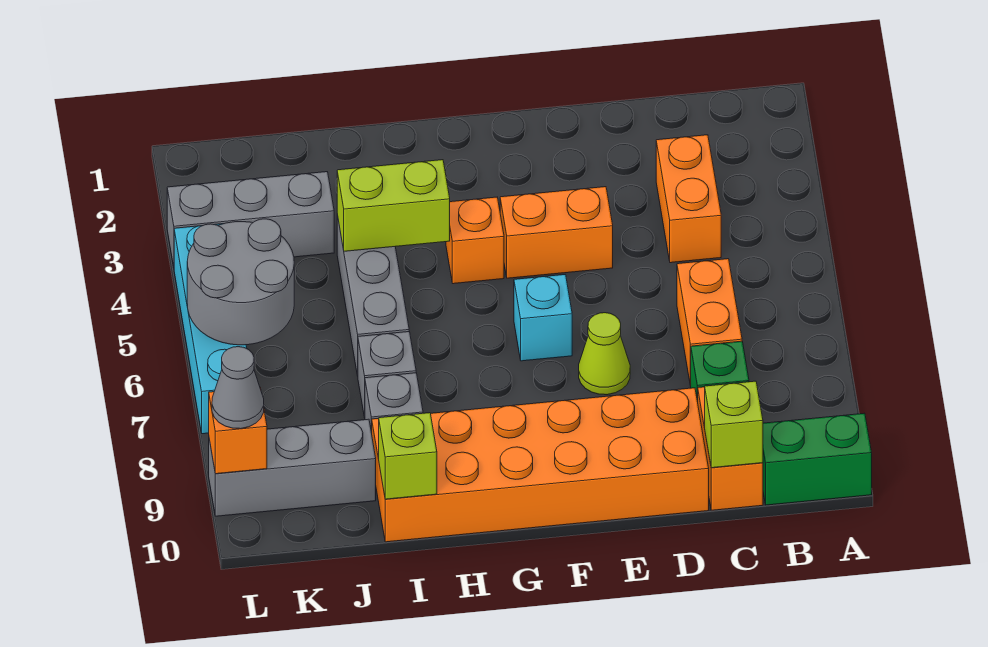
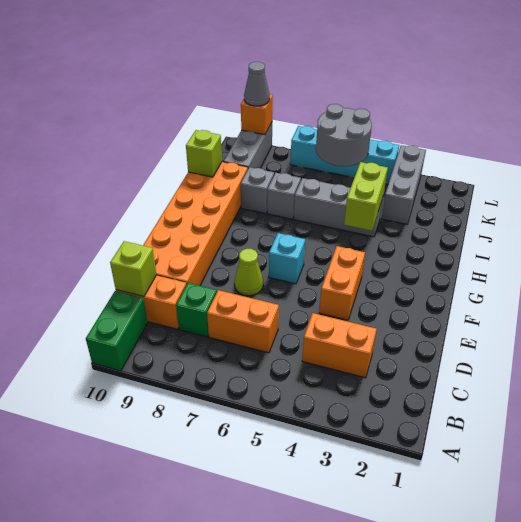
orange 1x1 brick [446,197,504,284] -> none

